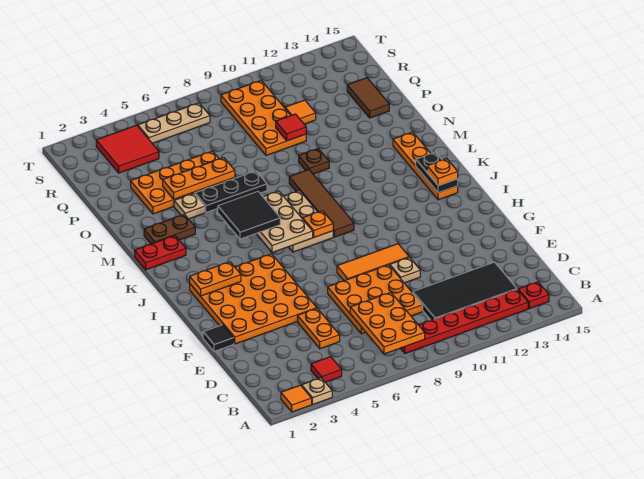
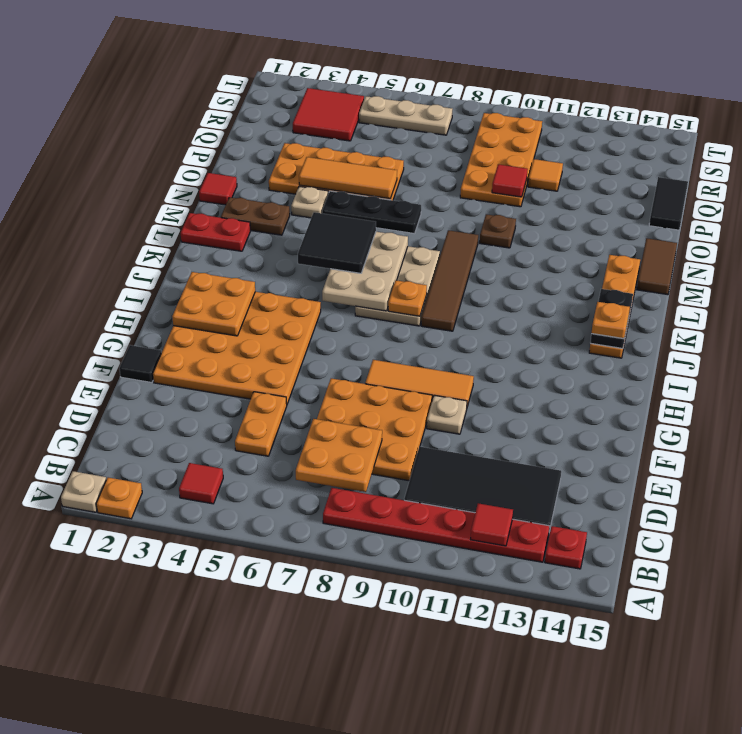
orange 1x1 tile [281,385,312,412] -> orange 1x1 plate [96,477,142,519]
tan 1x1 plate [302,378,332,405] -> tan 1x1 plate moved to [61,471,106,512]
orange 2x3 plate [350,292,425,354] -> orange 2x2 plate [296,419,382,492]
none -> red 1x1 tile [471,503,513,546]
orange 1x2 plate [190,262,241,296] -> orange 2x2 plate [172,272,255,336]
none -> red 1x1 tile [199,173,237,205]
orange 1x3 plate [163,158,235,199] -> orange 1x3 tile [299,157,397,199]
brown 1x2 tile [347,78,389,118] -> brown 1x2 tile moved to [637,238,677,295]
none -> black 1x2 tile [649,177,688,230]

